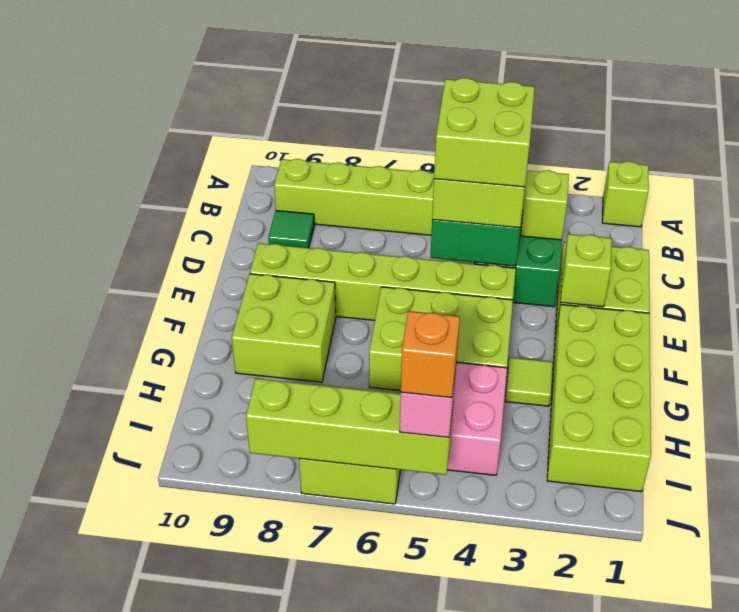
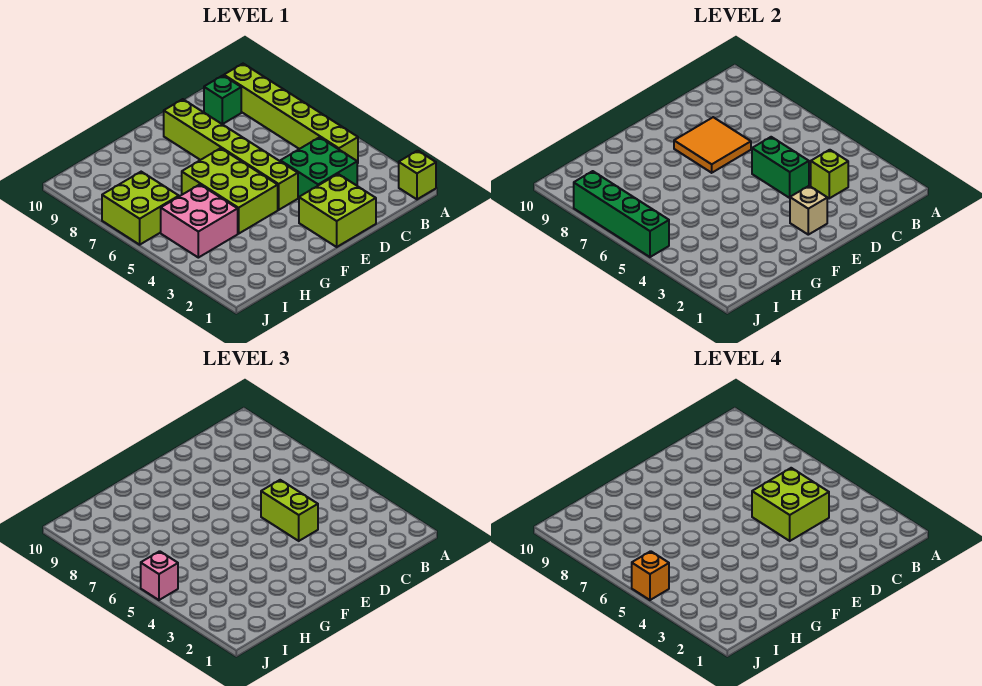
green 1x1 tile [268,211,314,248] -> green 1x1 brick [204,76,241,124]
none -> orange 2x2 tile [674,117,751,173]
lime 1x1 brick [561,234,612,307] -> tan 1x1 brick [790,186,827,235]
lime 2x4 brick [547,304,651,492] -> none
lime 2x2 brick [232,274,336,382] -> none
lime 1x1 tile [505,358,553,406] -> none
lime 1x4 brick [246,379,454,475] -> green 1x4 brick [574,171,669,257]

